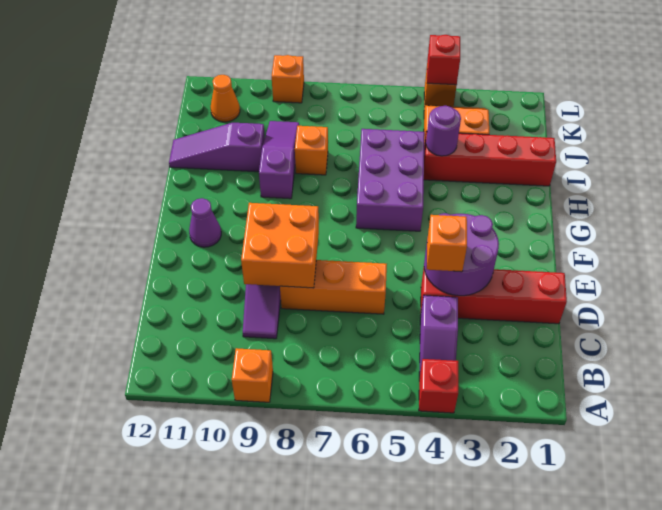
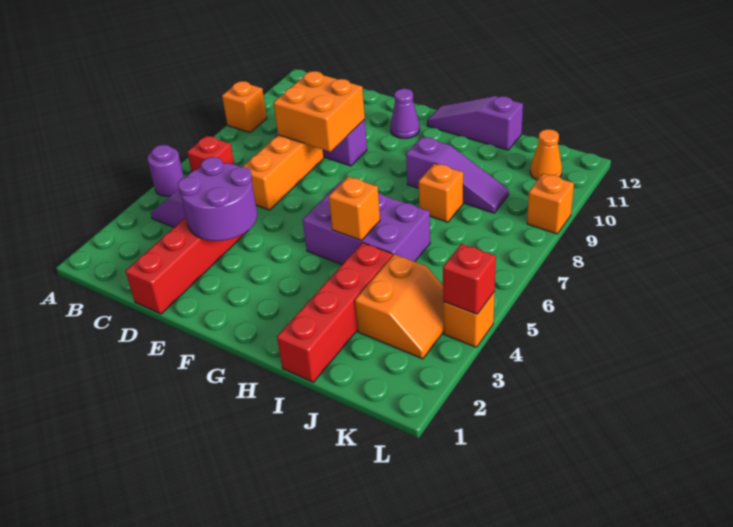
red 1x1 brick [419,359,458,413] -> red 1x1 brick moved to [187,136,234,171]
orange 1x1 brick [427,215,467,272] -> orange 1x1 brick moved to [329,177,380,241]
purple 1x1 round brick [426,106,461,156] -> purple 1x1 round brick moved to [147,145,184,196]
purple 1x3 slope [169,123,265,172] -> purple 1x3 slope turned to [427,96,523,150]

